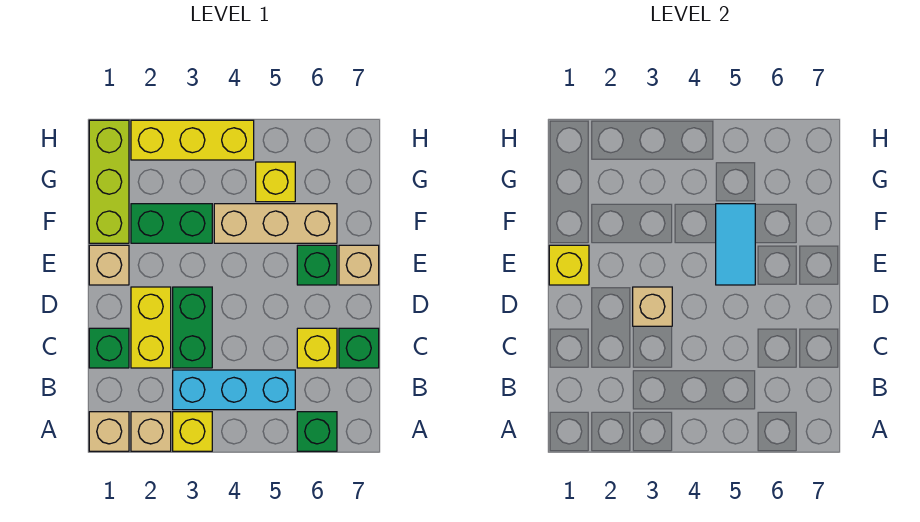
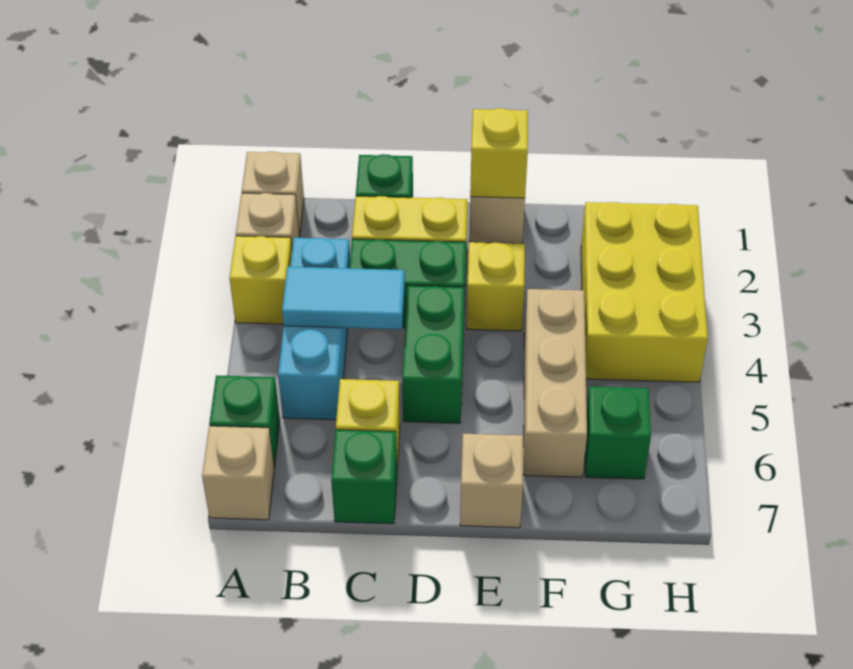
tan 1x1 brick [633,287,672,326] -> tan 1x1 brick moved to [202,426,274,520]
cyan 1x2 tile [716,204,755,285] -> cyan 1x2 tile moved to [282,267,405,329]
green 1x1 brick [297,245,337,285] -> green 1x1 brick moved to [585,386,651,479]
lime 1x3 brick [89,120,129,243] -> none
green 1x2 brick [131,204,212,243] -> green 1x2 brick moved to [402,286,465,423]
yellow 1x1 brick [256,162,295,202] -> yellow 1x1 brick moved to [466,242,525,331]
yellow 1x3 brick [131,120,254,160] -> yellow 2x3 brick [581,202,708,382]

